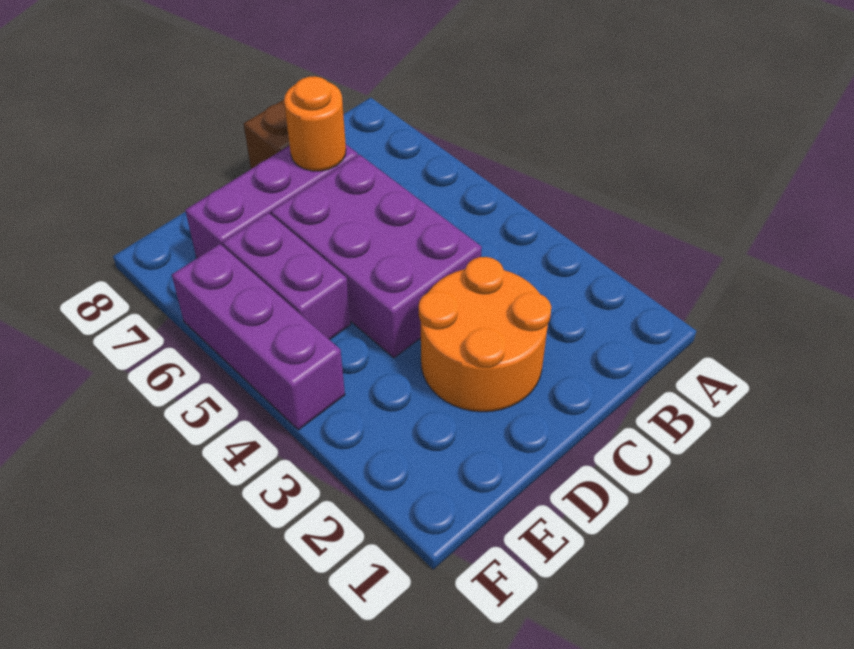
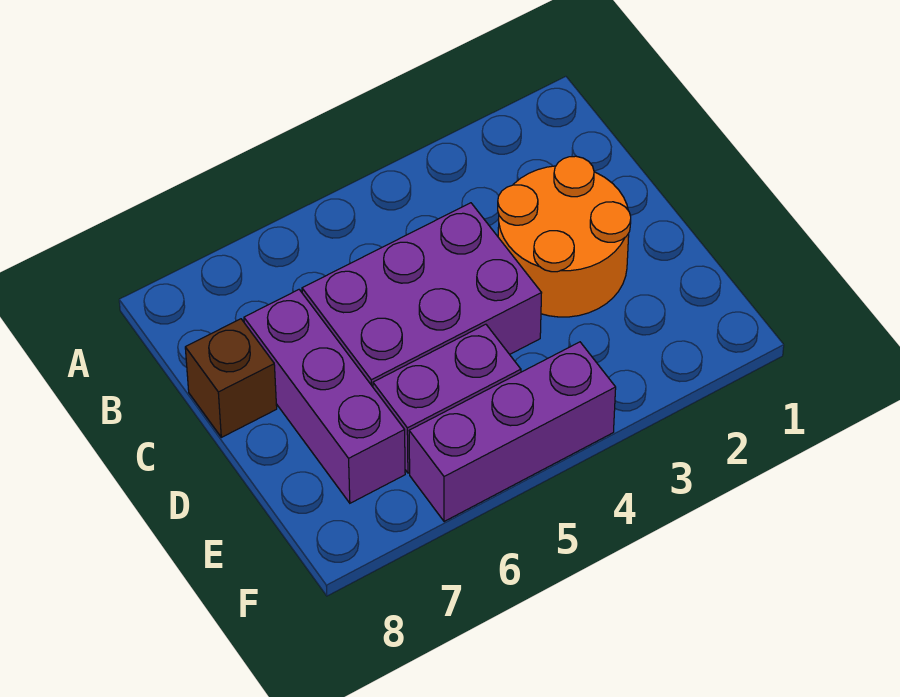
orange 1x1 round brick [284,76,346,171] -> none

